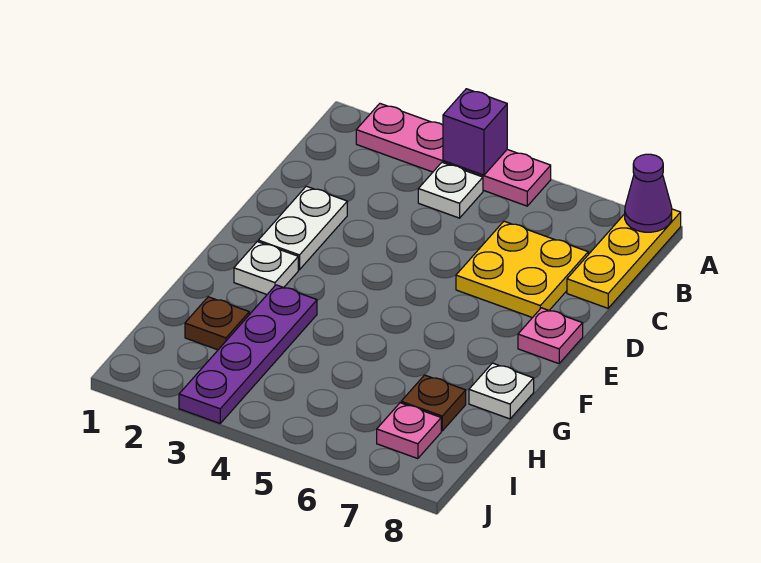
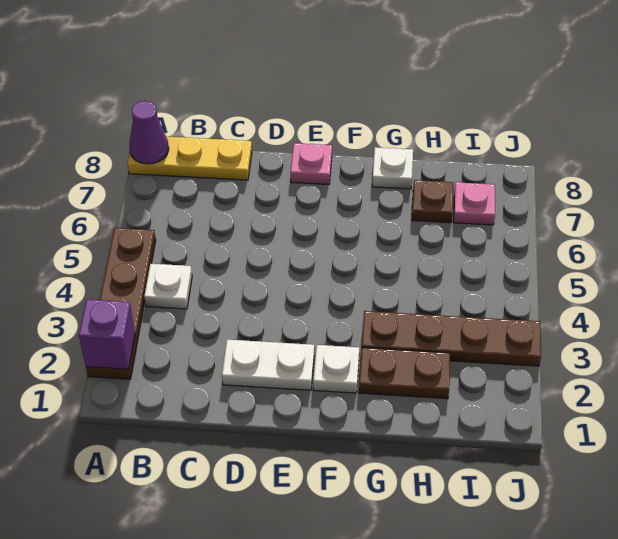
pink 1x4 plate [356,104,551,206] -> brown 1x4 plate [86,228,156,379]
purple 1x1 brick [443,89,507,175] -> purple 1x1 brick moved to [79,300,135,369]
yellow 2x2 plate [456,221,588,318] -> none
purple 1x4 plate [179,285,317,423] -> brown 1x4 plate [362,311,541,366]
brown 1x1 plate [185,297,249,350] -> brown 1x2 plate [359,348,450,399]

